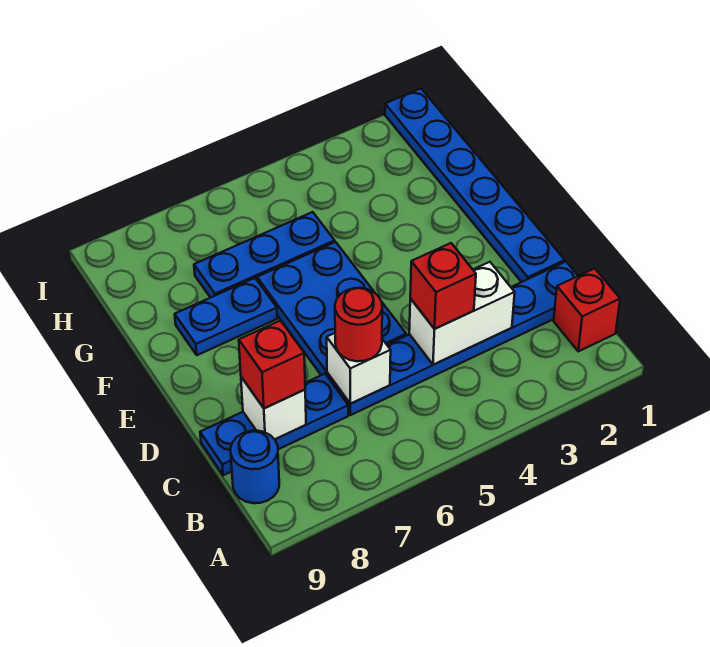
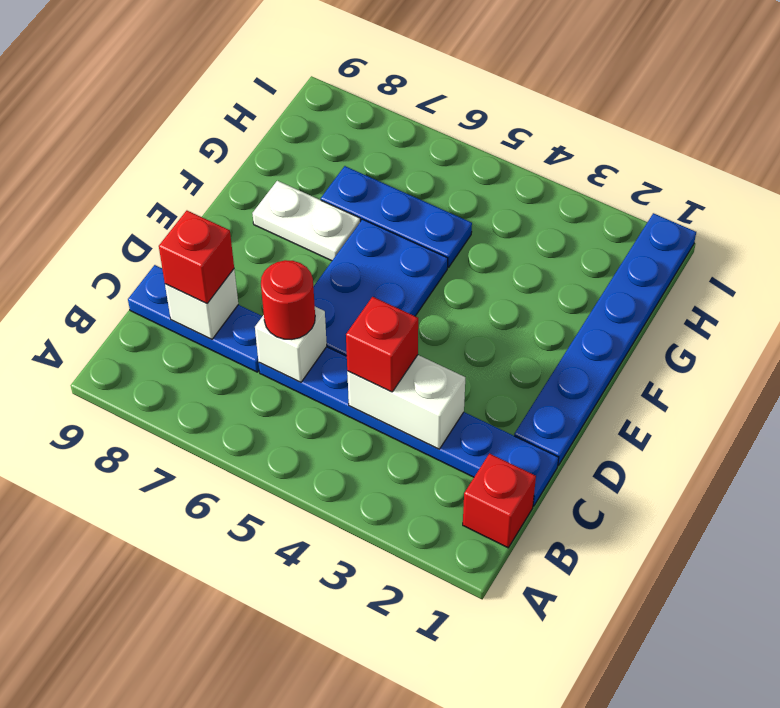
blue 1x1 round brick [231,431,279,503] -> none
blue 1x2 plate [175,278,277,355] -> white 1x2 plate [252,181,360,261]

